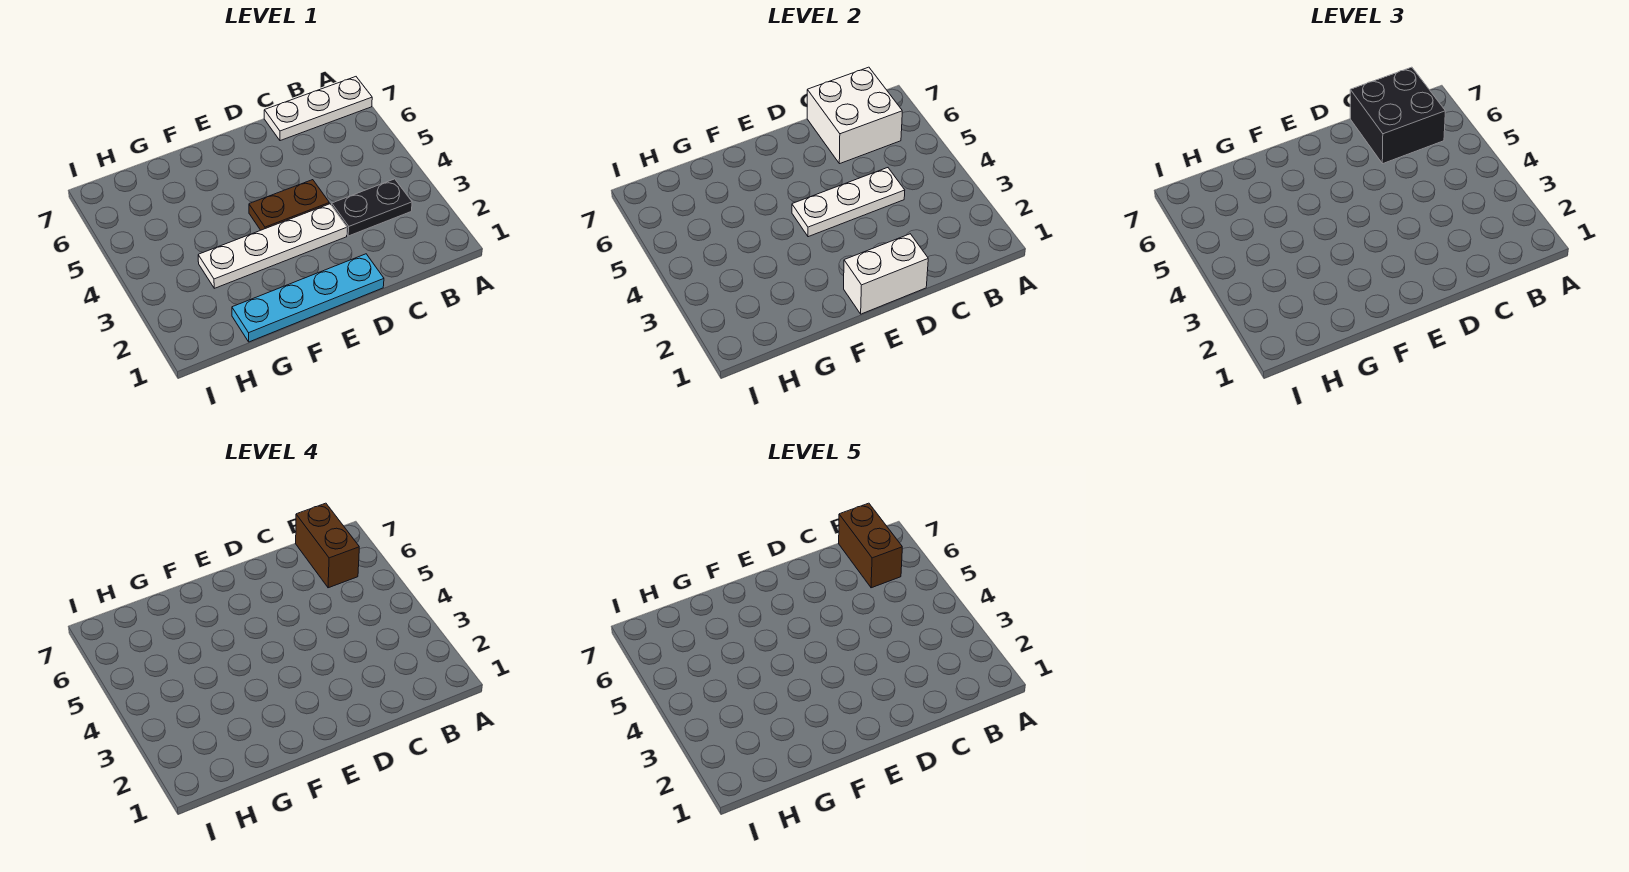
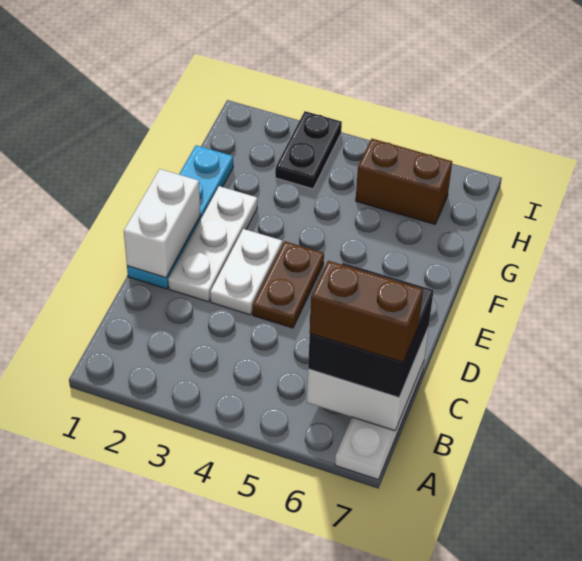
black 1x2 plate [332,179,412,236] -> black 1x2 plate moved to [275,111,342,189]
brown 1x2 brick [839,503,902,588] -> brown 1x2 brick moved to [356,139,452,224]
white 1x3 plate [792,168,905,237] -> white 1x3 plate moved to [168,186,257,302]
white 1x4 plate [198,204,347,288] -> white 1x2 plate [210,229,282,315]

